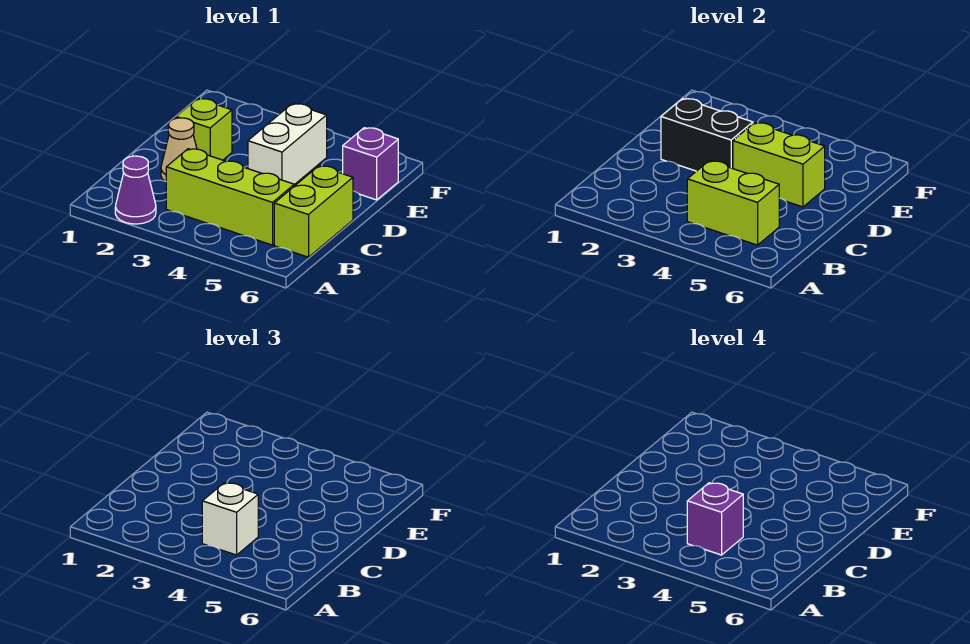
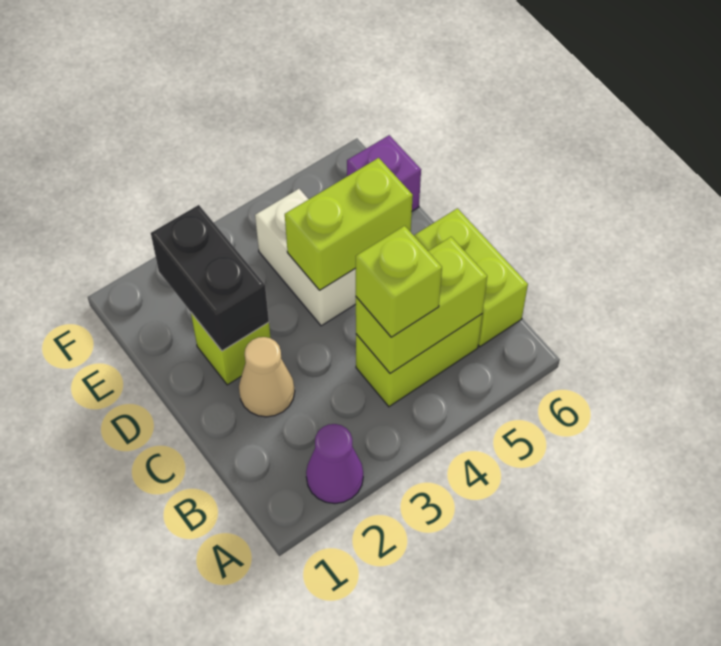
lime 1x3 brick [166,149,294,245] -> lime 1x2 brick [356,314,482,407]
white 1x1 brick [202,483,258,555] -> lime 1x1 brick [356,226,442,337]
purple 1x1 brick [687,483,743,555] -> none
black 1x2 brick [661,98,753,171] -> black 1x2 brick turned to [151,205,269,351]

